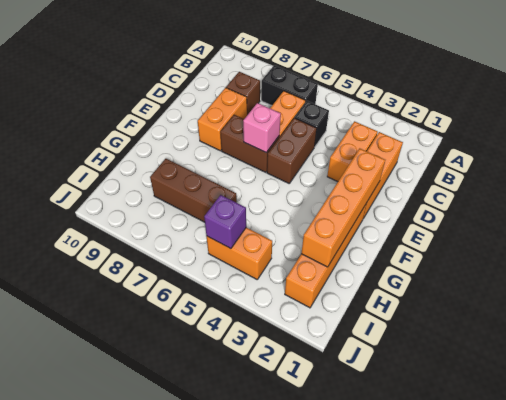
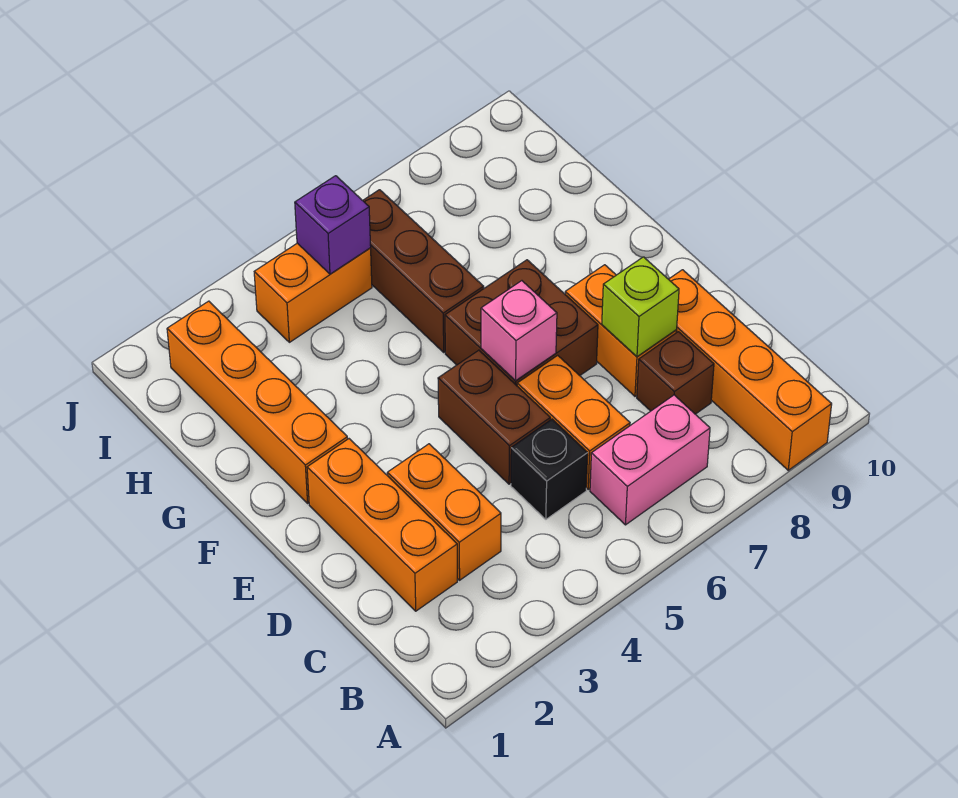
black 1x2 brick [262,65,318,106] -> pink 1x2 brick [590,395,710,525]
none -> lime 1x1 brick [602,257,679,357]
orange 1x4 brick [301,149,385,267] -> orange 1x4 brick moved to [669,270,832,470]
brown 1x2 brick [220,115,280,172] -> brown 2x2 brick [445,260,598,386]
brown 1x3 brick [150,159,237,222] -> brown 1x3 brick turned to [363,190,484,352]

